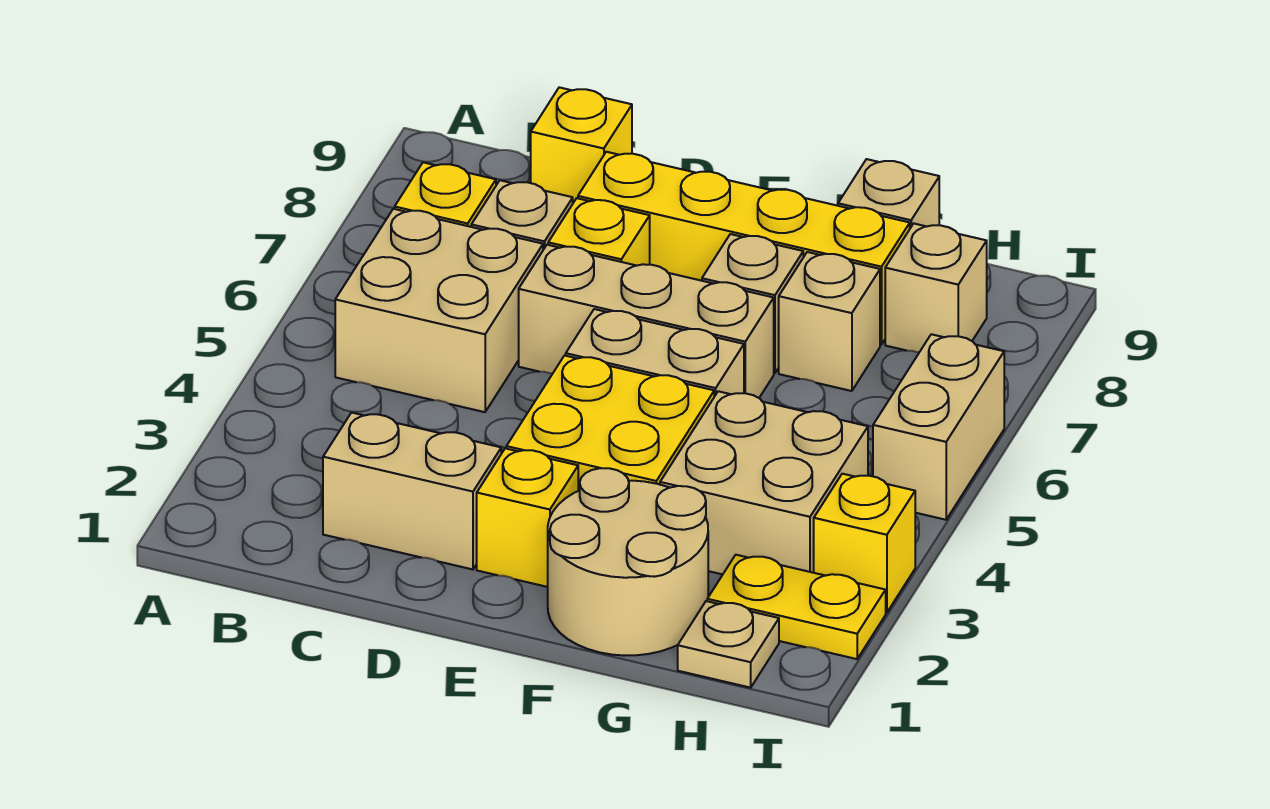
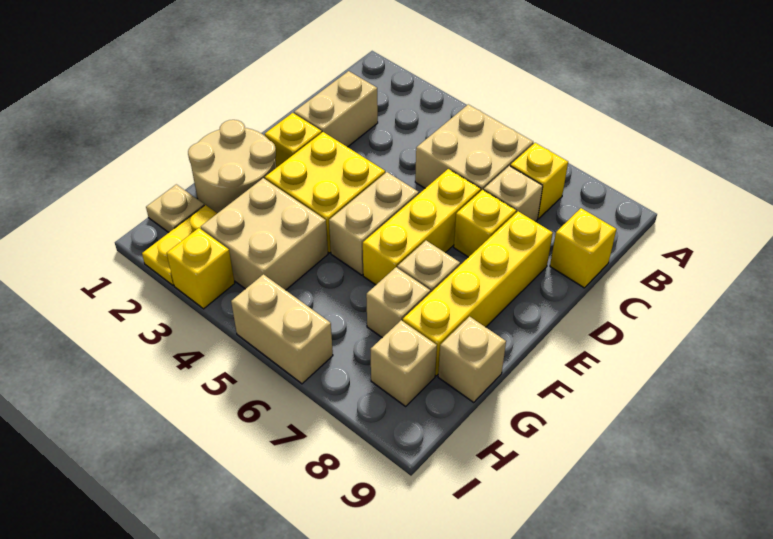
tan 1x3 brick [519,245,774,398] -> yellow 1x3 brick [363,169,481,285]

